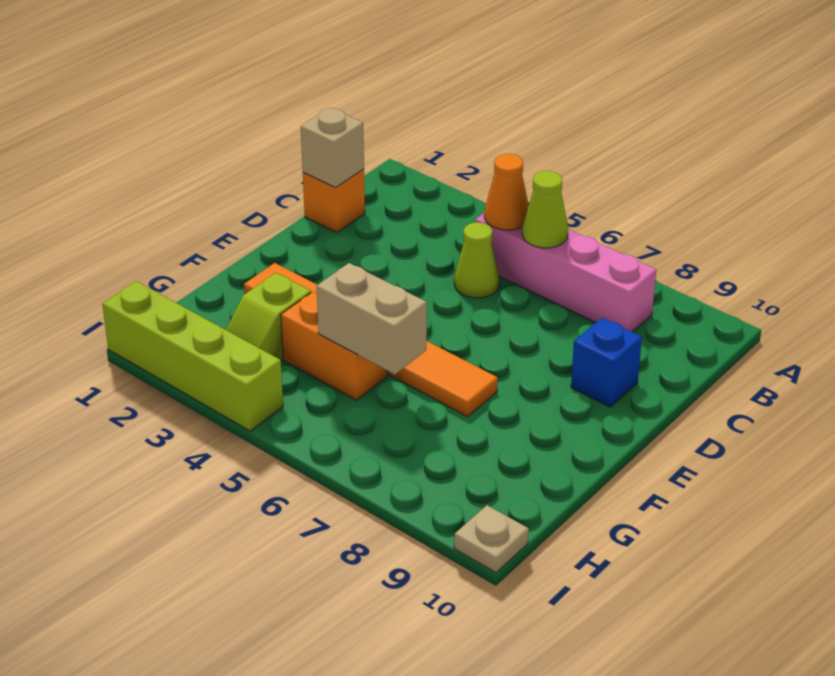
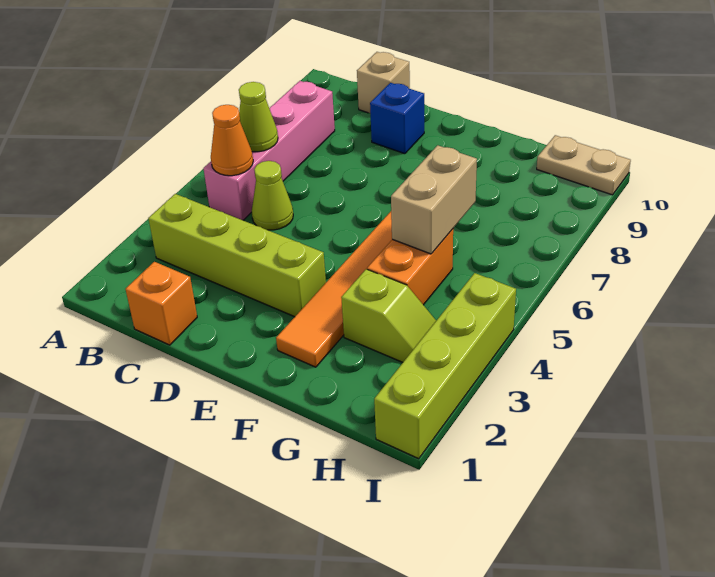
none -> lime 1x4 brick [148,194,326,317]
tan 1x1 brick [301,108,364,188] -> tan 1x1 brick moved to [357,52,410,114]
tan 1x1 plate [454,505,529,573] -> tan 1x2 plate [537,135,631,195]

